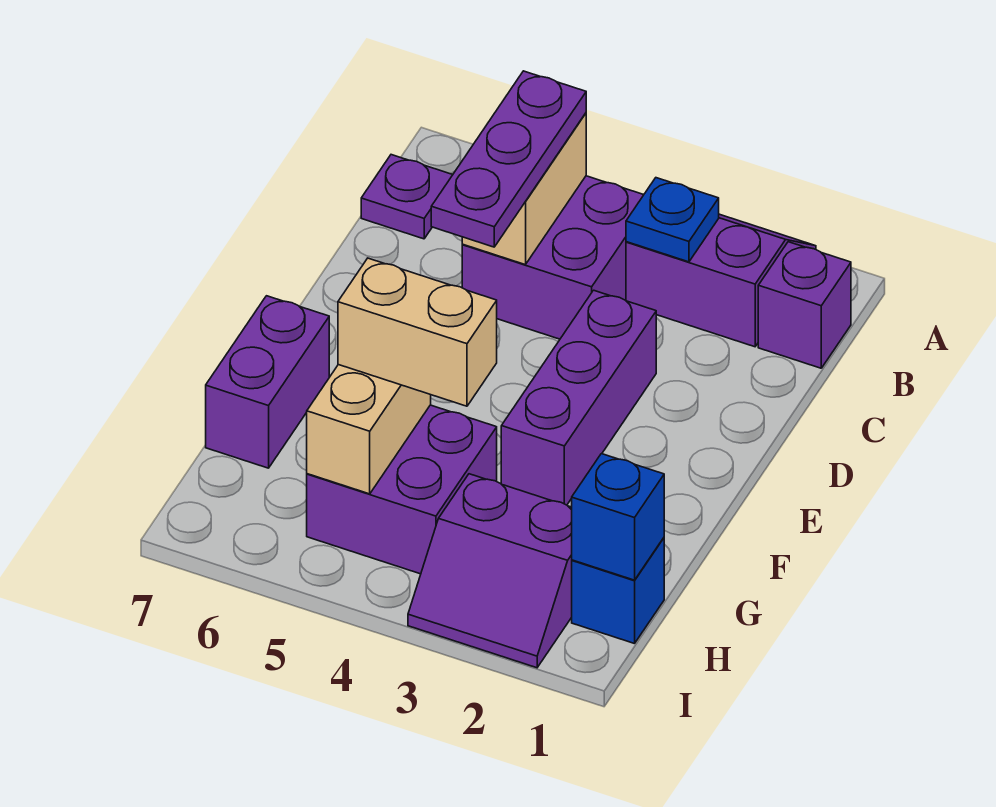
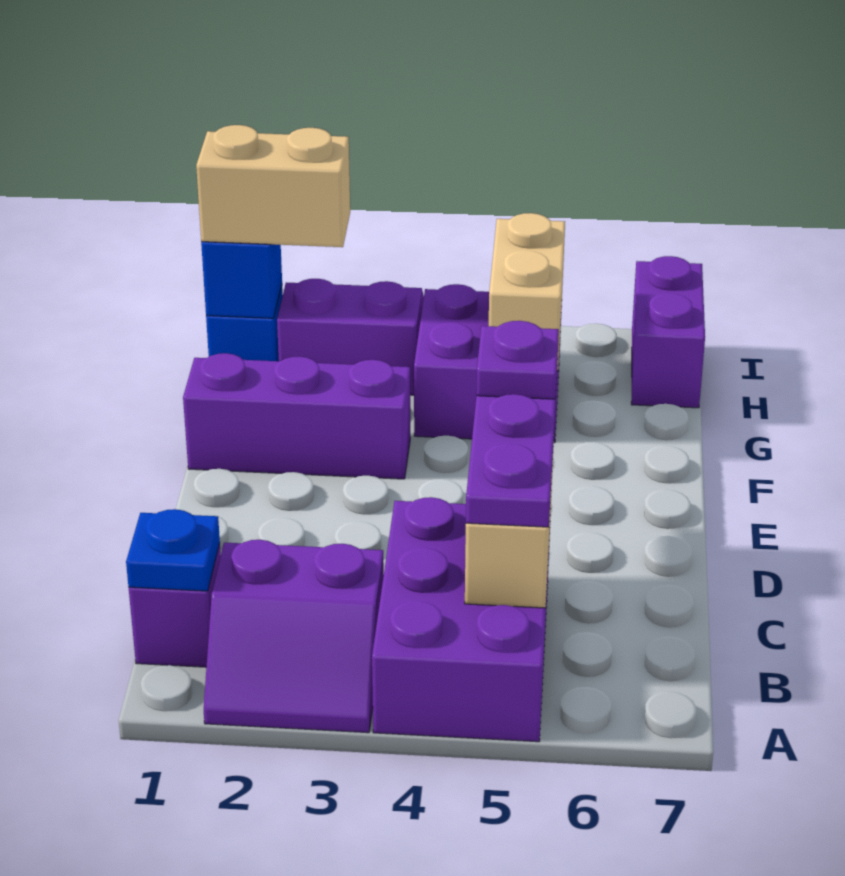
blue 1x1 plate [626,178,719,262] -> blue 1x1 plate moved to [126,509,220,591]
purple 2x2 brick [462,176,643,339] -> purple 2x3 brick [372,497,551,742]
purple 1x1 plate [361,155,453,239] -> purple 1x1 plate moved to [476,321,559,399]
purple 1x3 brick [501,290,656,505] -> purple 1x3 brick turned to [183,353,410,479]
purple 1x2 brick [206,296,329,468] -> purple 1x2 brick moved to [631,256,705,408]
tan 1x2 brick [338,258,497,406] -> tan 1x2 brick moved to [196,125,350,247]

